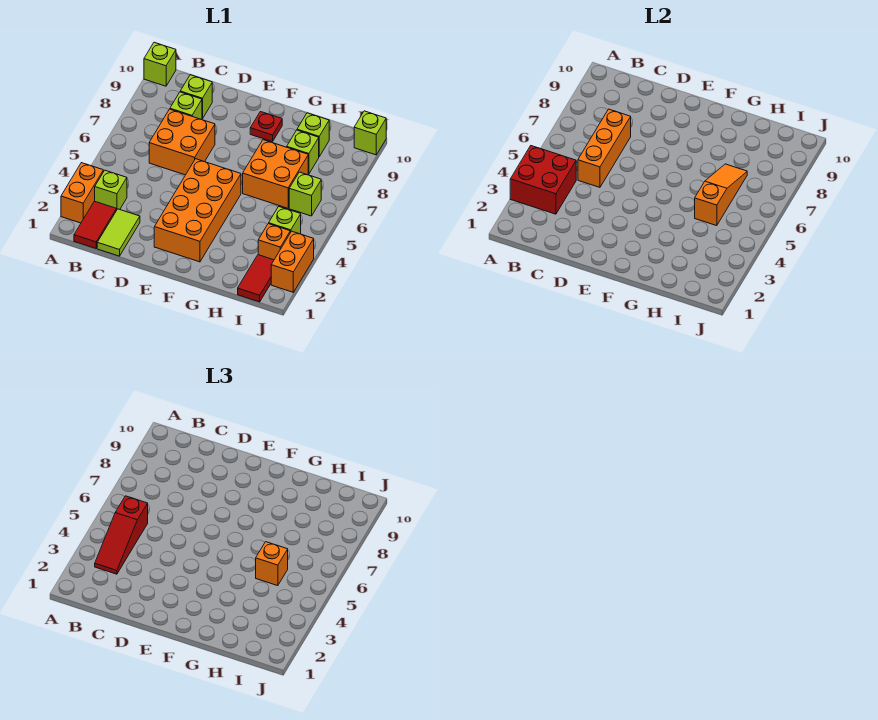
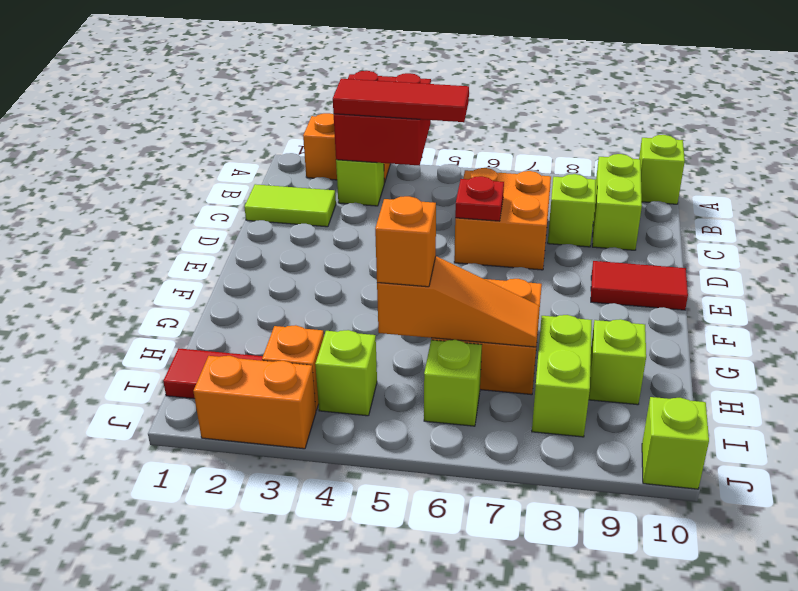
red 1x2 tile [74,201,116,248] -> red 1x2 tile moved to [591,261,688,310]
red 1x3 slope [95,496,148,574] -> red 1x3 tile [333,79,469,122]
orange 1x3 brick [578,109,631,187] -> none
lime 1x1 brick [180,75,212,119] -> lime 1x2 brick [592,154,642,250]
orange 2x4 brick [154,159,241,262] -> none
red 1x1 plate [250,112,282,142] -> red 1x1 plate moved to [455,176,504,221]
lime 1x1 brick [287,130,319,174] -> lime 1x2 brick [532,315,592,437]

